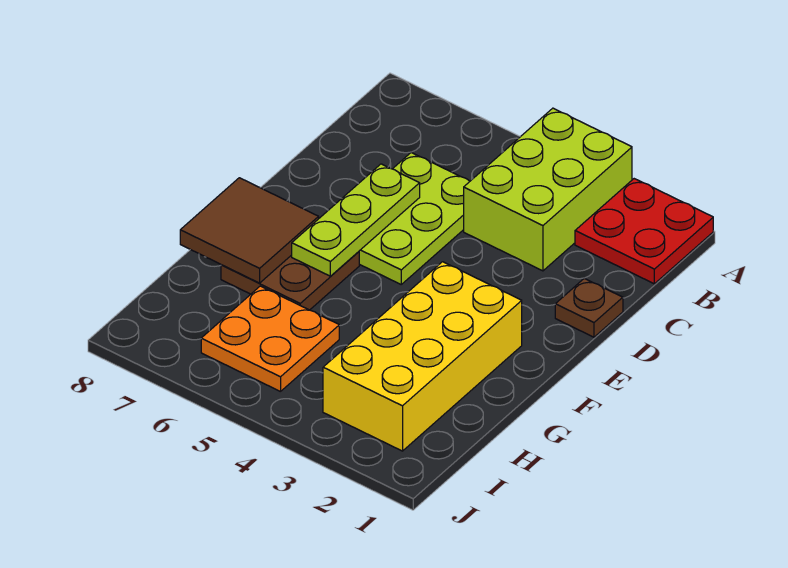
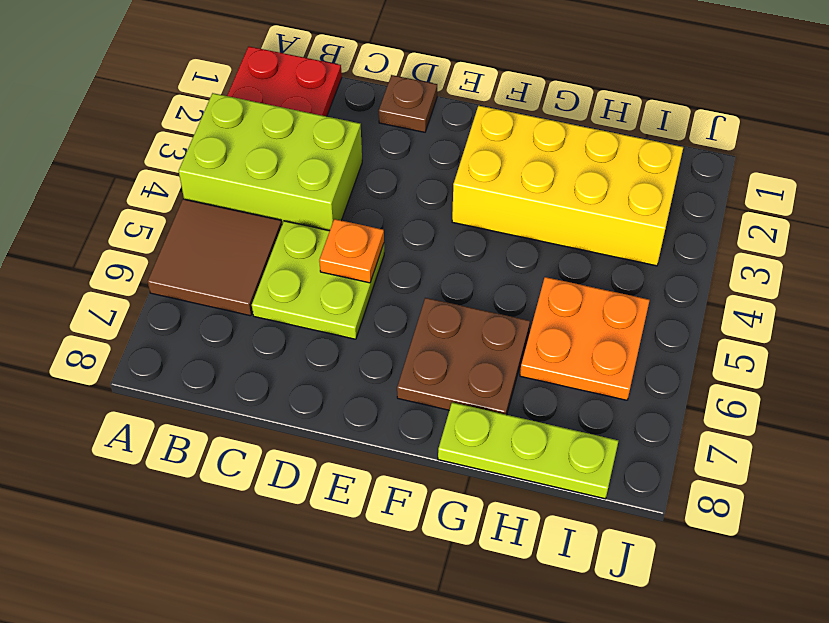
lime 2x3 plate [359,153,470,284] -> lime 2x2 plate [252,221,384,339]
none -> orange 1x1 plate [319,219,384,283]
lime 1x3 plate [292,164,420,276] -> lime 1x3 plate moved to [438,402,618,499]
brown 2x2 tile [180,178,319,283] -> brown 2x2 tile moved to [148,199,282,316]

